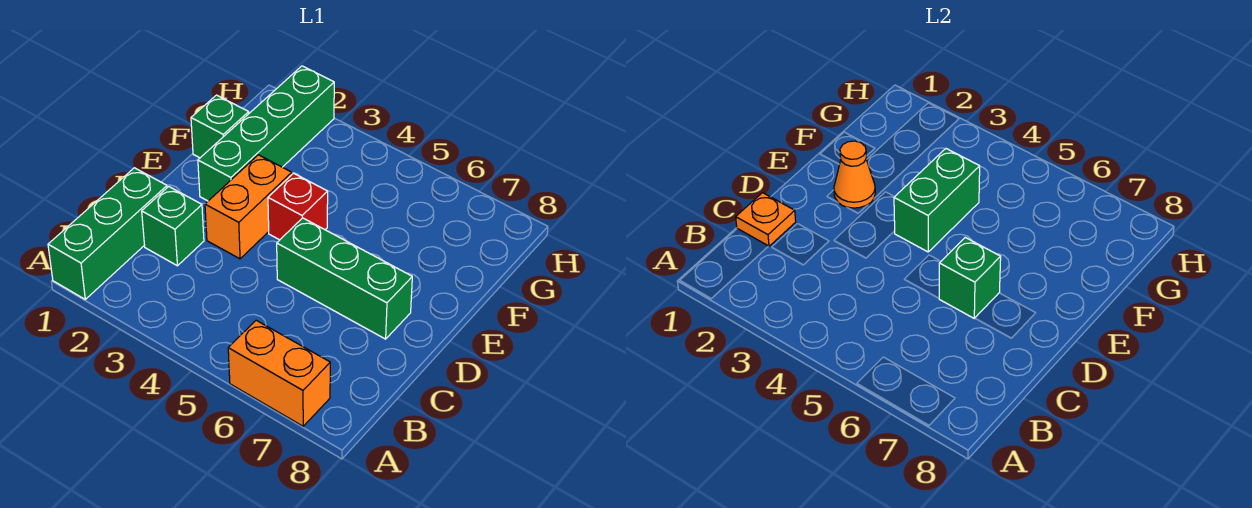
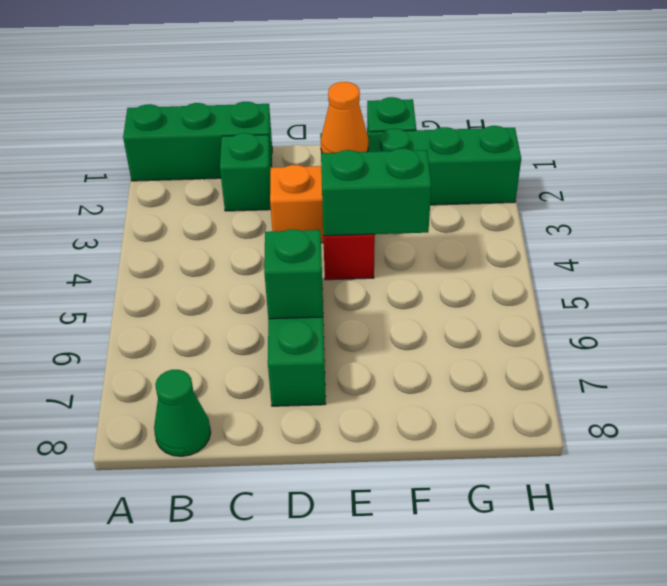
orange 1x2 brick [228,320,330,426] -> none
none -> green 1x1 cone [154,370,211,456]
orange 1x1 plate [736,193,796,246] -> none

